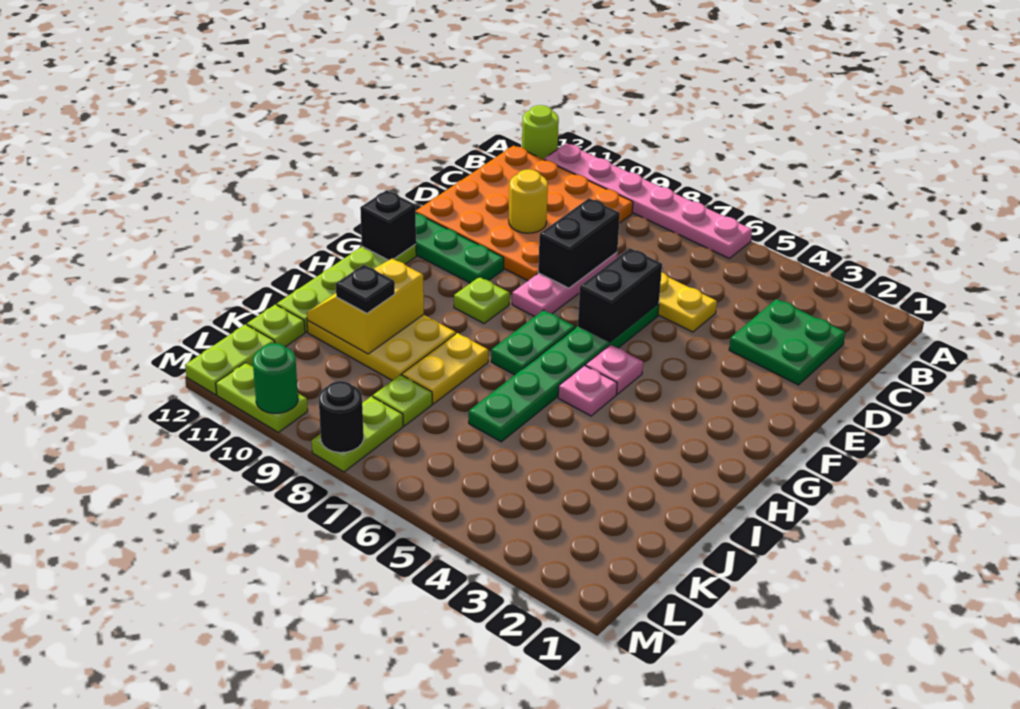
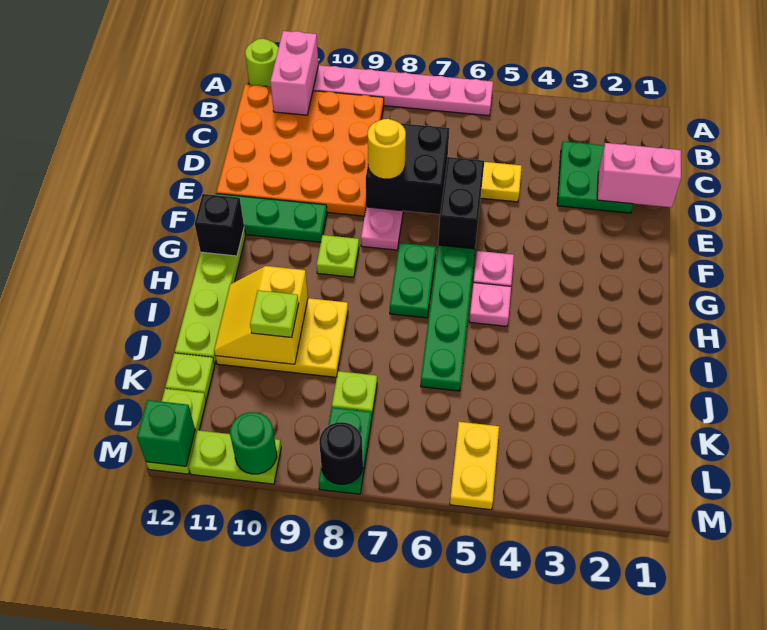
none -> pink 1x2 brick [270,31,318,115]
none -> pink 1x2 brick [597,143,681,207]
black 1x2 brick [538,198,620,288] -> black 2x2 brick [366,121,450,214]
yellow 1x1 round brick [509,169,548,233] -> yellow 1x1 round brick moved to [368,119,406,179]
yellow 1x2 plate [402,333,488,404] -> yellow 1x2 plate moved to [450,422,499,510]
black 1x1 plate [336,265,395,314] -> lime 1x1 plate [250,290,299,338]
lime 1x2 plate [312,396,403,472] -> green 1x2 plate [319,407,372,494]
none -> green 1x1 brick [137,400,195,466]

